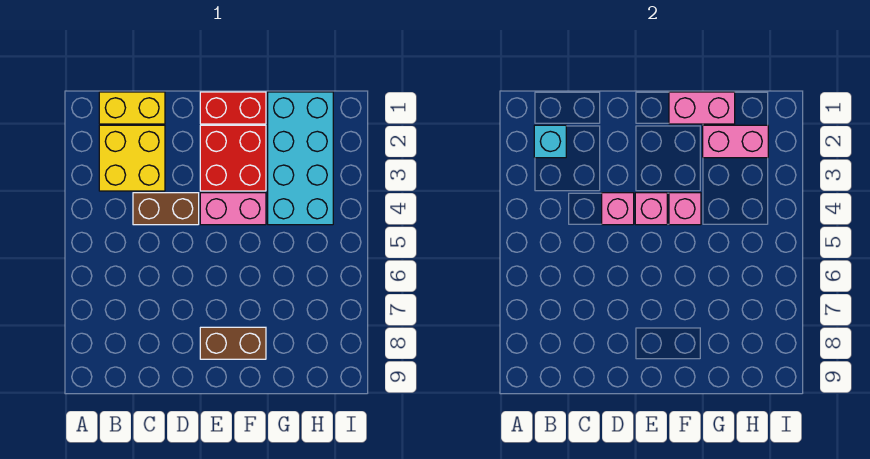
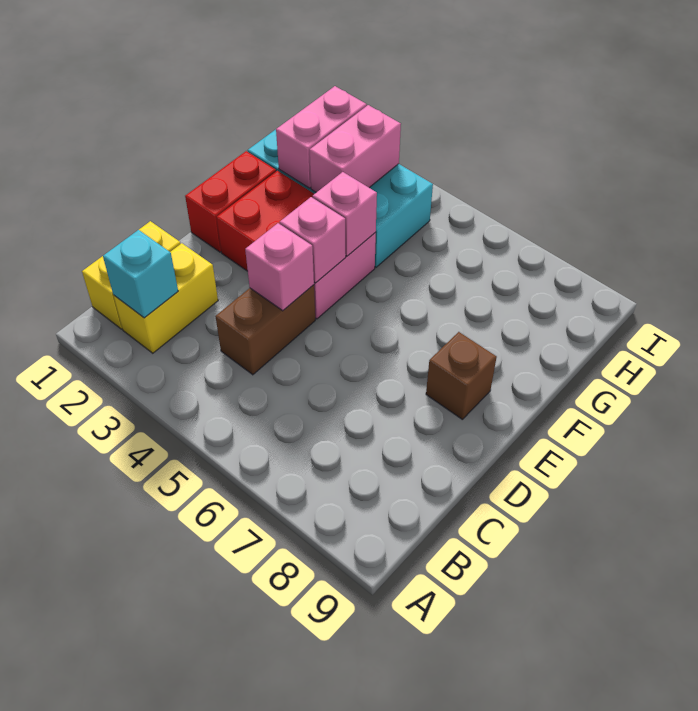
yellow 2x2 brick [99,125,165,191] -> yellow 1x2 brick [113,243,218,353]
brown 1x2 brick [200,327,266,359] -> brown 1x1 brick [426,332,497,419]
pink 1x2 brick [669,92,735,124] -> pink 1x2 brick moved to [310,105,401,192]

